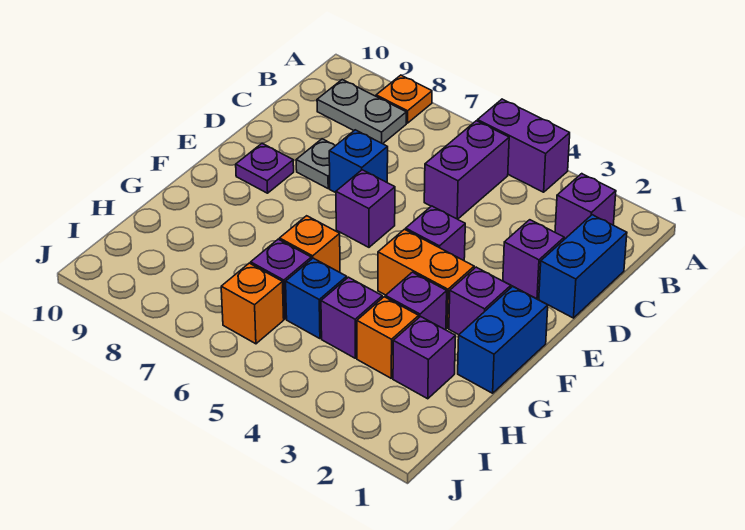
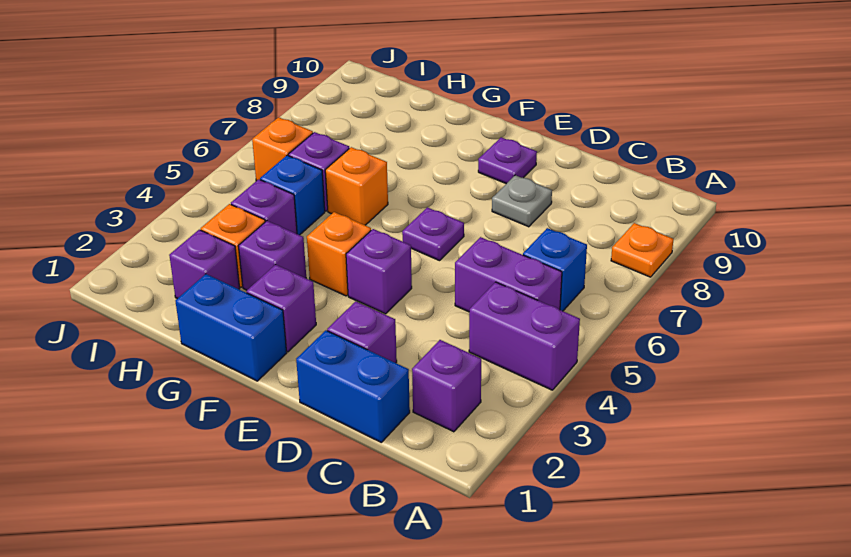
purple 1x2 brick [478,99,570,192] -> purple 1x2 brick turned to [469,282,580,390]
grey 1x2 plate [317,80,406,144] -> none
blue 1x1 brick [329,130,388,193] -> blue 1x1 brick moved to [523,228,587,311]
purple 1x1 brick [336,170,395,247] -> purple 1x1 plate [402,207,464,261]
orange 1x2 brick [378,229,474,328] -> orange 1x1 brick [307,212,371,296]

